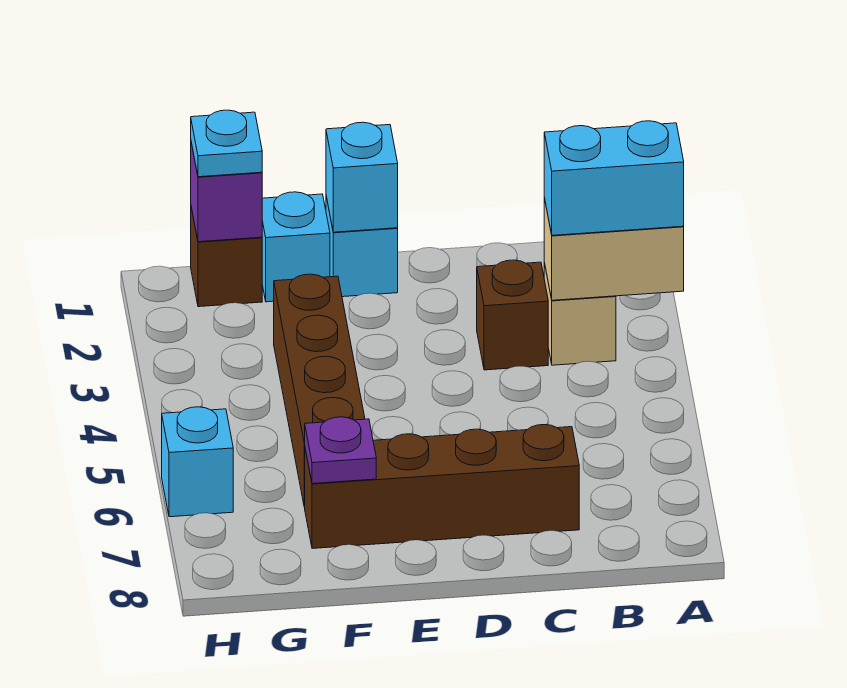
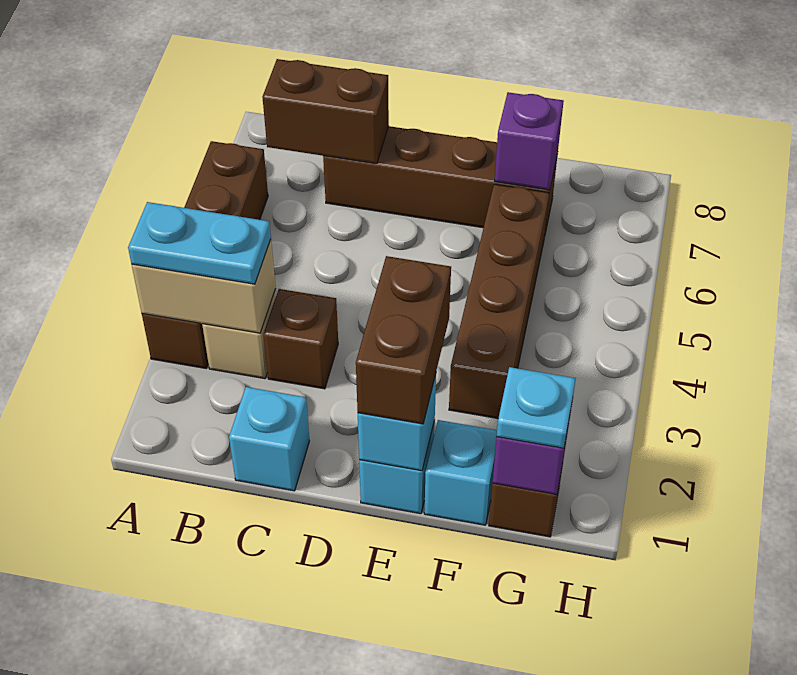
none -> brown 1x4 brick [142,141,268,368]
cyan 1x2 brick [544,121,684,235] -> cyan 1x2 plate [128,202,271,284]
none -> brown 1x2 brick [262,59,389,164]
none -> brown 1x2 brick [356,256,451,424]
purple 1x1 plate [305,417,376,484] -> purple 1x1 brick [495,92,564,190]
cyan 1x1 brick [162,407,233,517] -> cyan 1x1 brick moved to [229,387,309,491]

